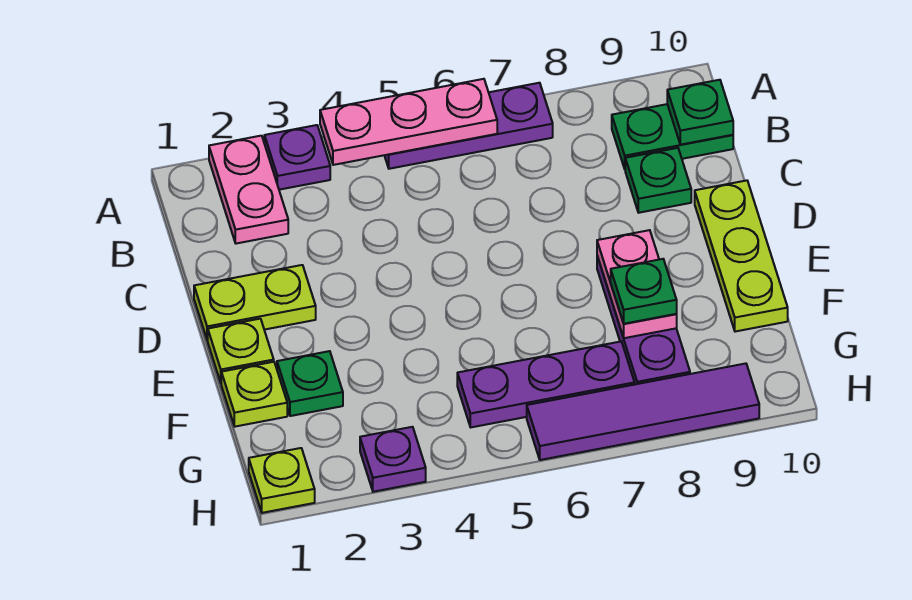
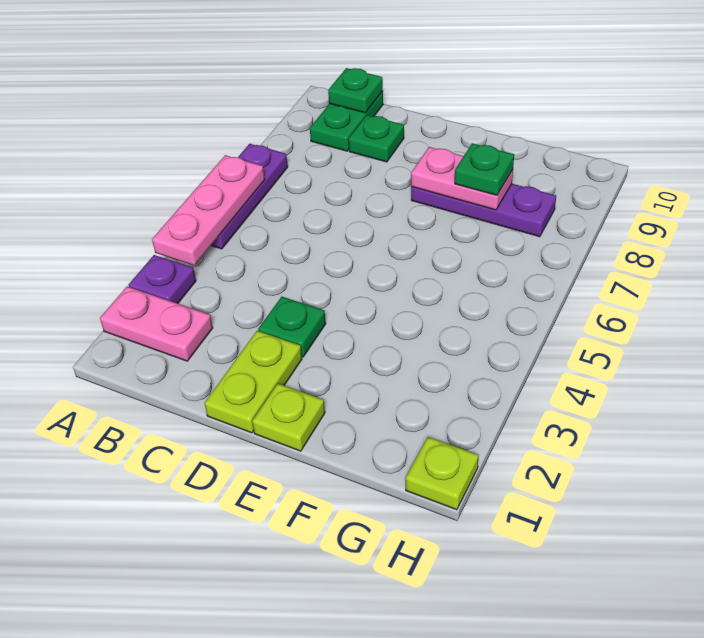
lime 1x3 plate [695,180,788,332] -> none
lime 1x1 plate [221,362,287,427] -> none
green 1x1 plate [277,351,343,416] -> green 1x1 plate moved to [258,297,326,357]
purple 1x3 plate [457,342,635,427] -> none
purple 1x1 plate [360,427,426,492] -> none
purple 1x4 tile [527,363,759,460] -> none

